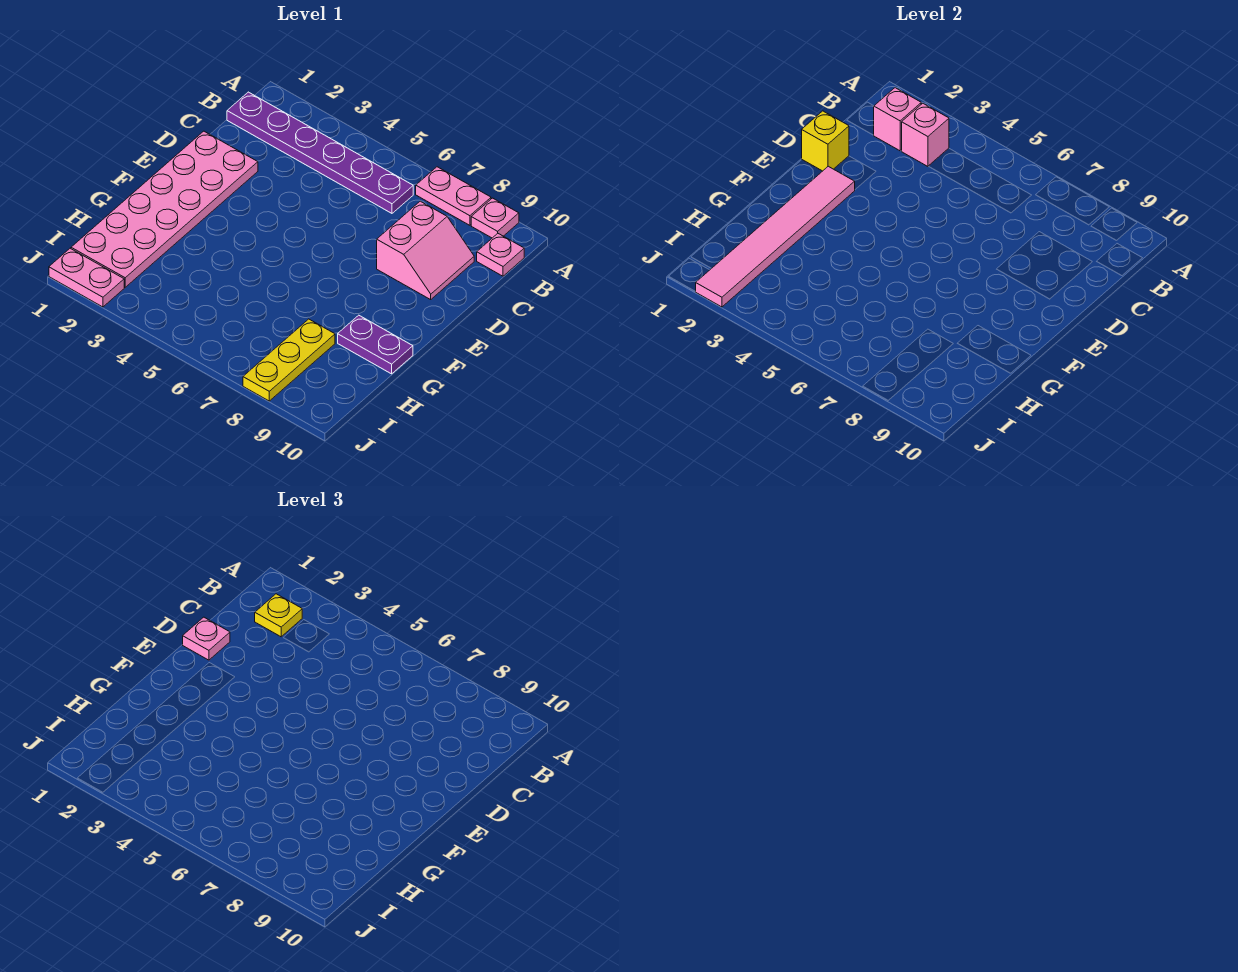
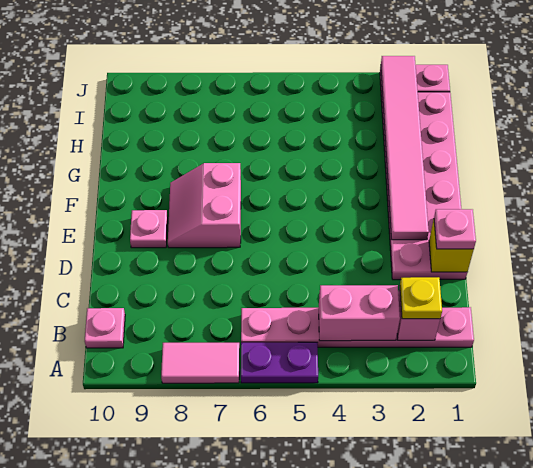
pink 1x2 plate [416,167,491,225] -> pink 1x2 tile [161,343,239,383]
pink 1x1 plate [471,198,519,238] -> pink 1x1 plate moved to [130,210,168,248]
purple 1x6 plate [227,92,413,213] -> pink 1x6 plate [241,307,474,347]
pink 1x1 brick [902,103,949,166] -> pink 1x2 brick [319,285,400,341]
pink 2x2 slope [377,201,474,300] -> pink 2x2 slope moved to [168,163,241,248]
purple 1x2 plate [338,315,413,374] -> purple 1x2 plate moved to [241,342,318,383]
yellow 1x3 plate [243,319,335,401] -> none

